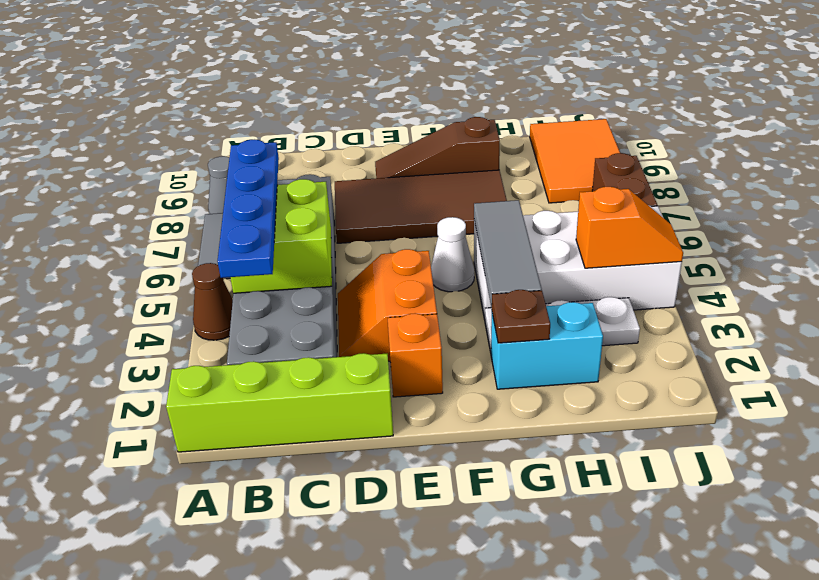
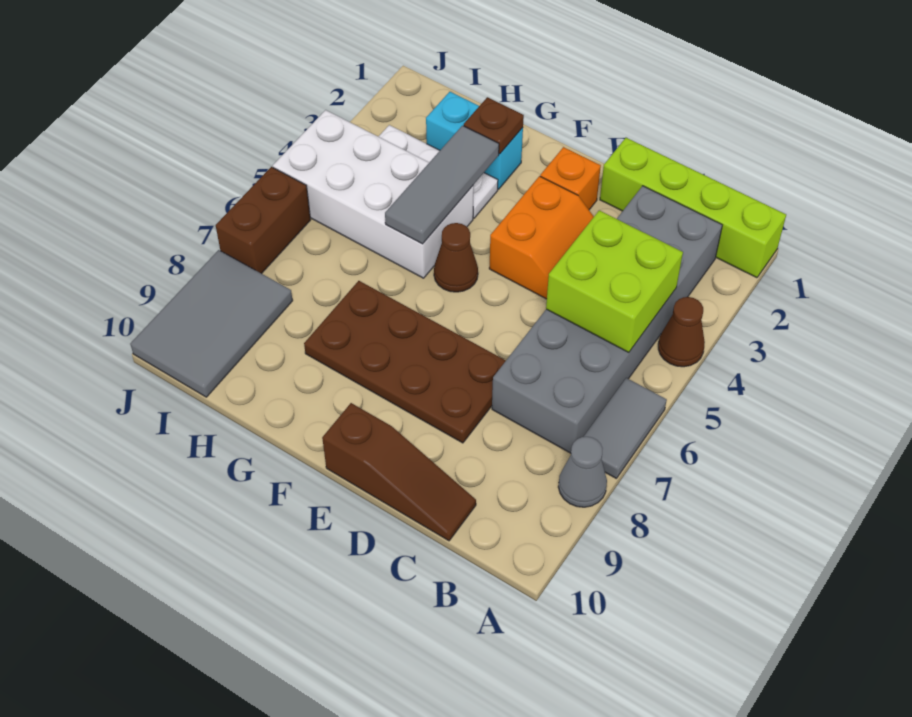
blue 1x4 plate [218,140,279,278] -> none
brown 2x4 tile [335,170,507,243] -> brown 2x4 plate [304,281,506,443]
brown 1x3 slope [375,117,500,178] -> brown 1x3 slope moved to [322,403,476,541]
white 1x1 cone [431,217,474,292] -> brown 1x1 cone [434,223,478,292]
orange 1x2 slope [576,187,683,268] -> none
orange 2x3 tile [530,119,620,203] -> grey 2x3 tile [130,250,293,397]

